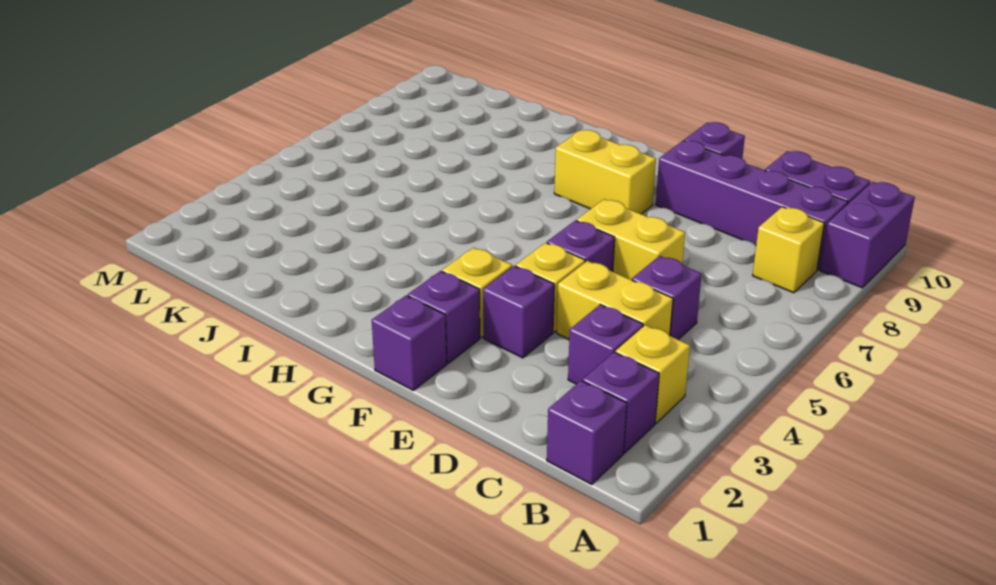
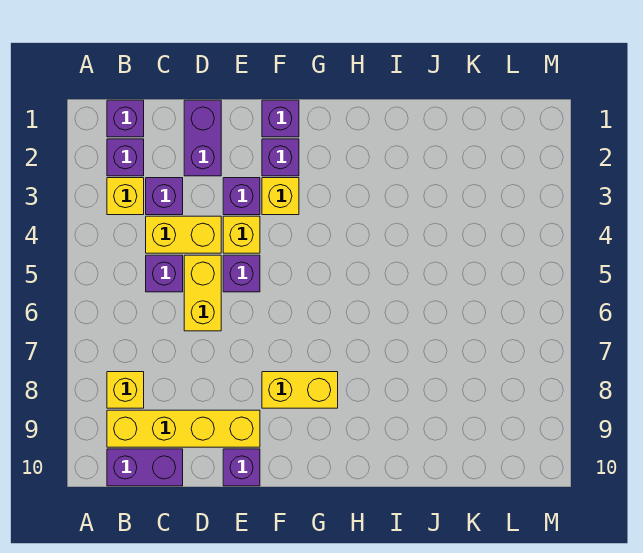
purple 1x2 brick [820,182,915,288] -> purple 1x2 brick moved to [184,100,221,176]
purple 1x4 brick [656,140,848,270] -> yellow 1x4 brick [107,410,260,447]
yellow 1x2 brick [577,199,685,280] -> yellow 1x2 brick turned to [184,255,221,331]

